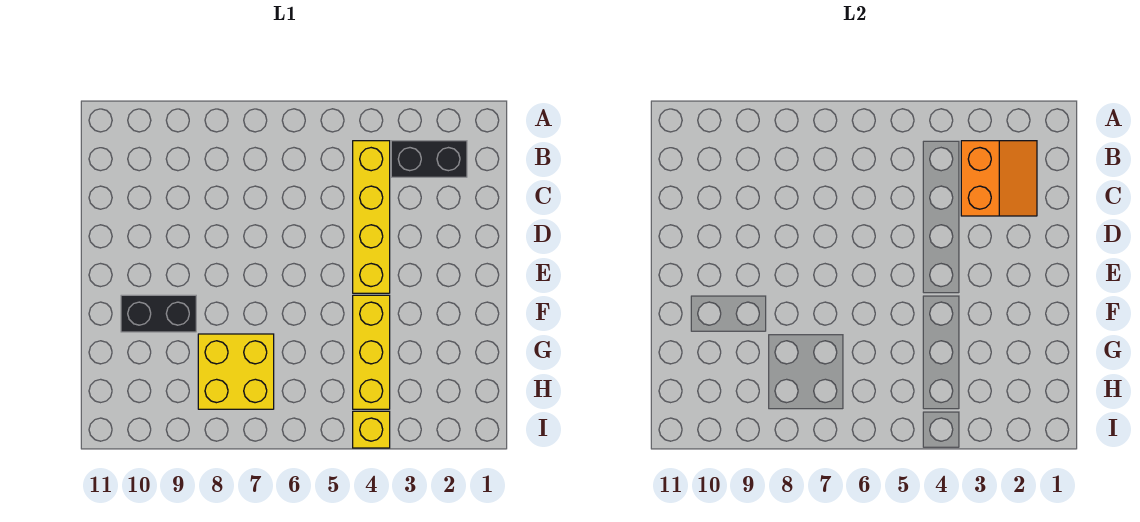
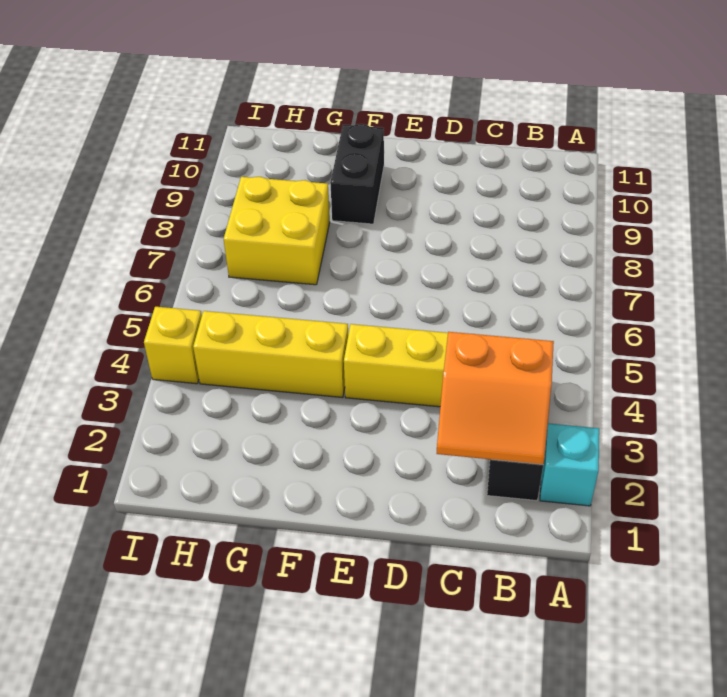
none -> cyan 1x1 brick [540,423,599,506]

